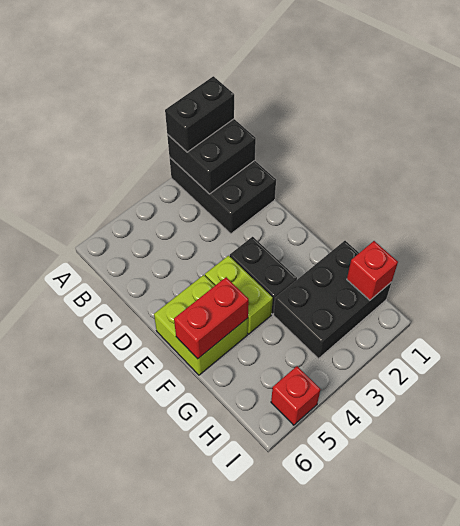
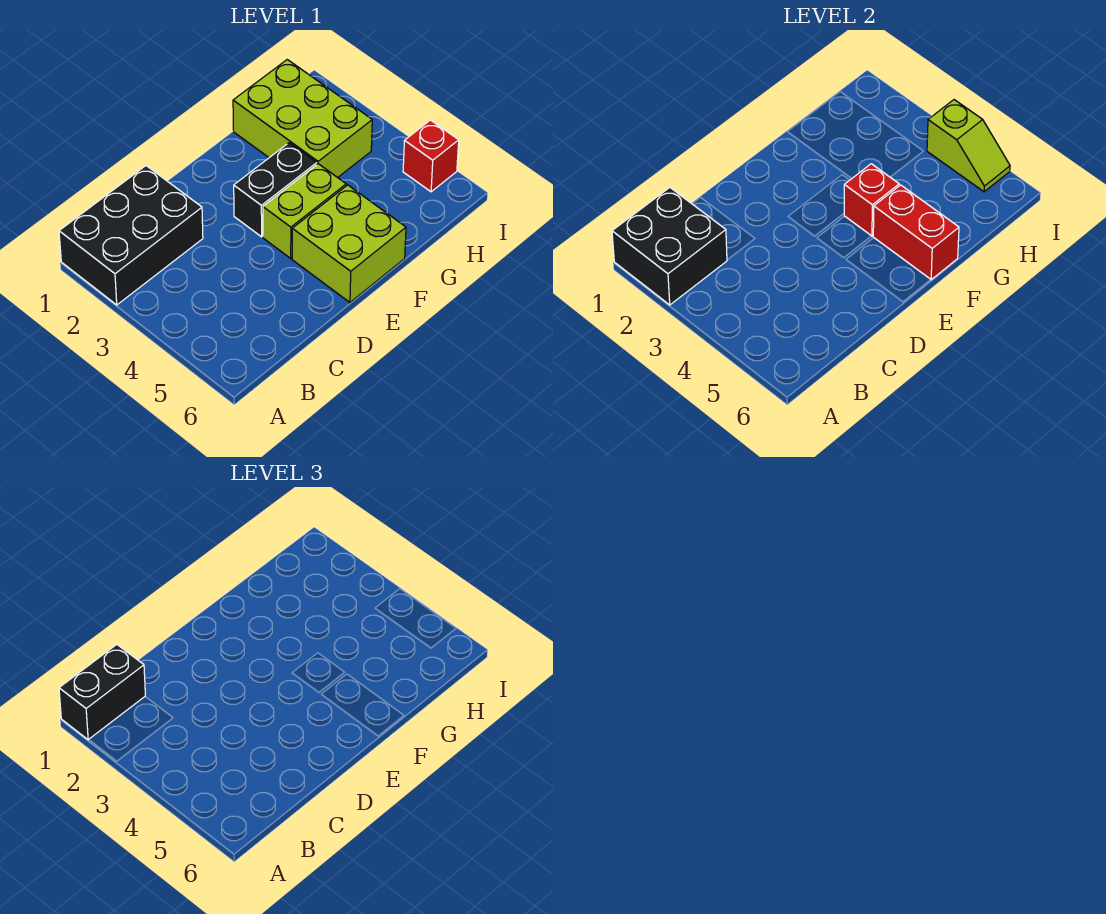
black 1x2 brick [165,76,234,152] -> black 1x2 brick turned to [59,645,145,740]
black 2x3 brick [274,241,392,359] -> lime 2x3 brick [233,60,372,178]
red 1x1 brick [347,241,398,300] -> red 1x1 brick moved to [844,164,899,236]
none -> lime 1x2 slope [927,100,1010,192]

